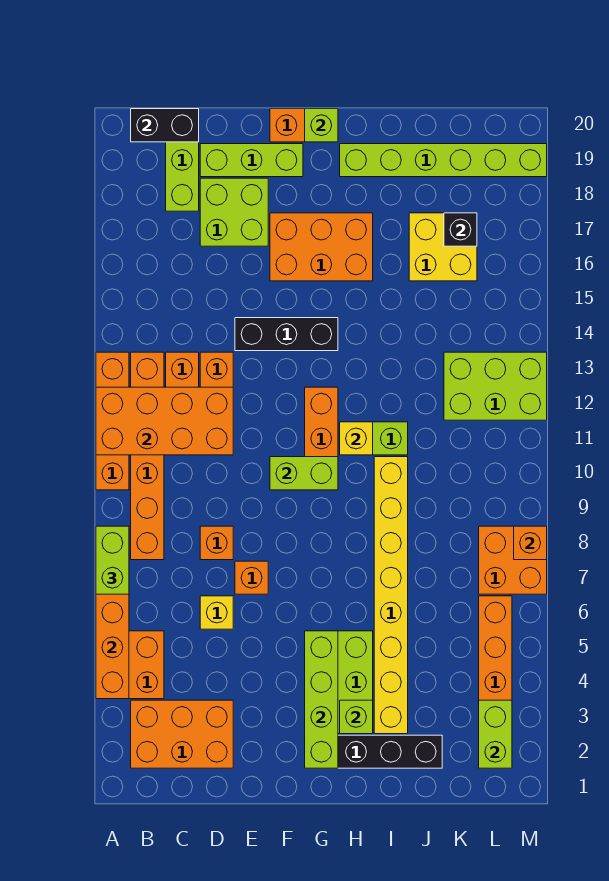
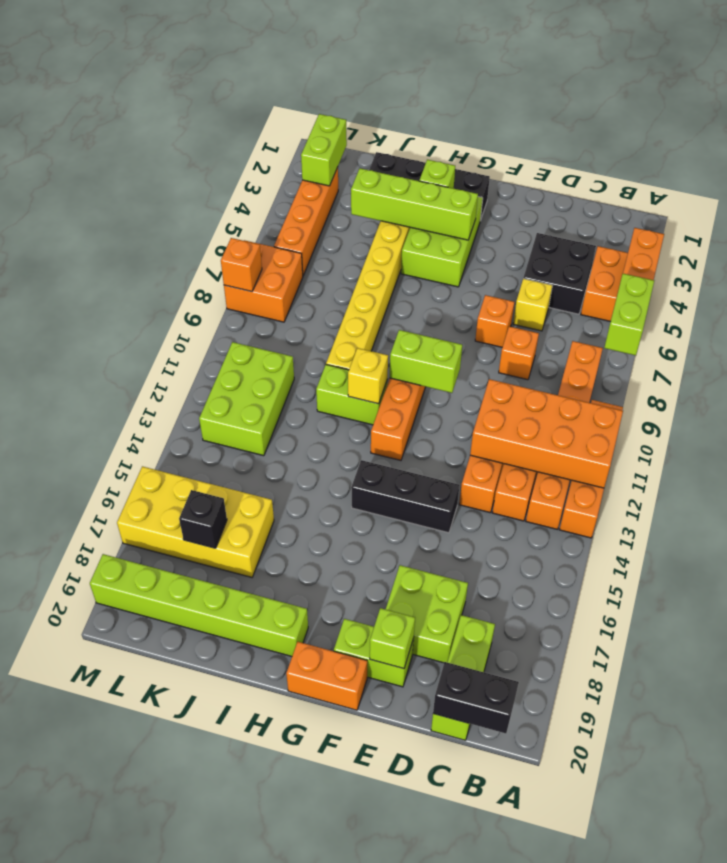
orange 2x3 brick [131,700,233,768] -> none
none -> black 2x2 brick [523,233,596,314]
lime 1x3 brick [200,144,303,177] -> lime 1x2 brick [334,619,414,687]
orange 2x3 brick [270,213,373,281] -> none
lime 1x4 brick [305,631,338,768] -> lime 1x4 brick turned to [351,168,478,240]
lime 1x1 brick [305,109,338,142] -> lime 1x1 brick moved to [370,608,415,669]
yellow 2x2 brick [409,213,477,281] -> yellow 2x4 brick [117,466,274,577]
lime 2x3 brick [444,352,547,420] -> lime 2x3 brick turned to [199,342,294,456]

